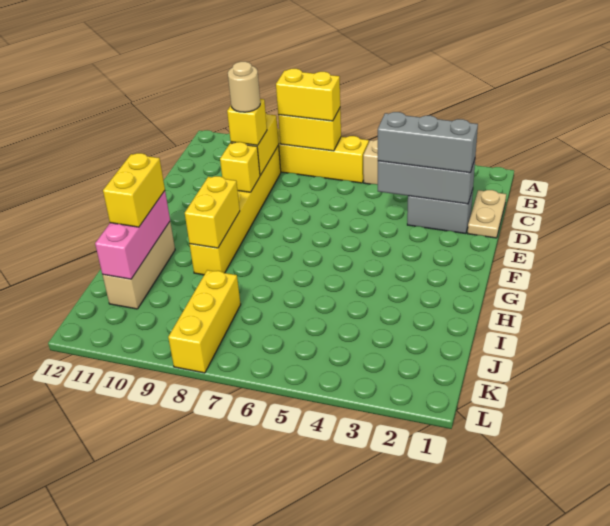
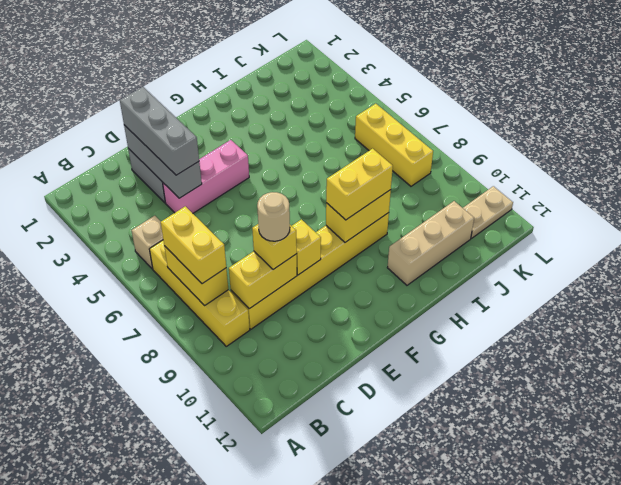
tan 1x2 plate [467,190,506,238] -> tan 1x2 plate moved to [463,186,513,238]
pink 1x3 brick [95,191,170,279] -> pink 1x3 brick moved to [163,140,249,213]
yellow 1x2 brick [103,153,165,227] -> yellow 1x2 brick moved to [326,149,393,220]
yellow 1x3 brick [168,270,241,373] -> yellow 1x3 brick turned to [355,104,433,186]

